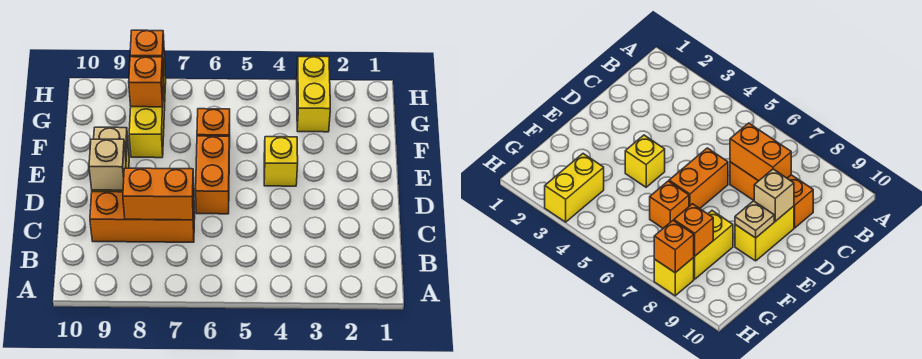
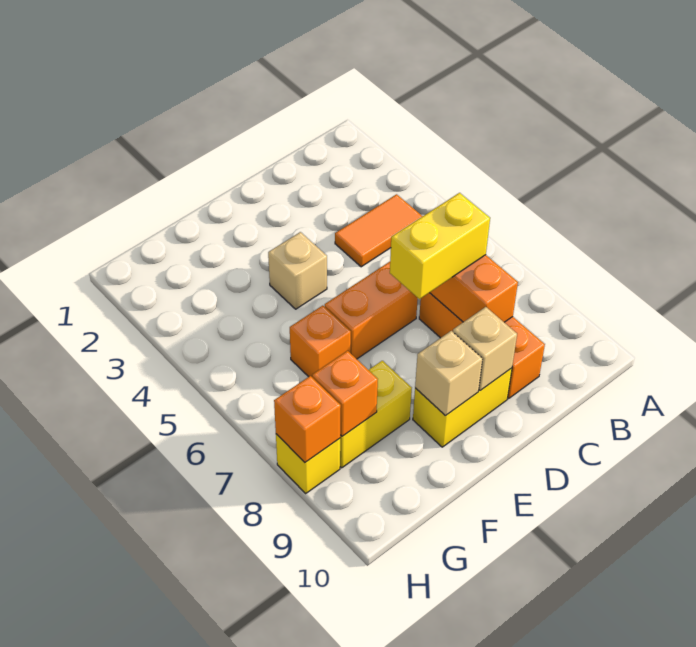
none -> orange 1x2 tile [335,194,423,267]
yellow 1x1 brick [264,137,298,186] -> tan 1x1 brick [268,232,327,309]
tan 1x1 plate [94,127,127,156] -> tan 1x1 brick [415,331,482,416]
yellow 1x2 brick [297,57,330,132] -> yellow 1x2 brick moved to [390,193,490,299]

